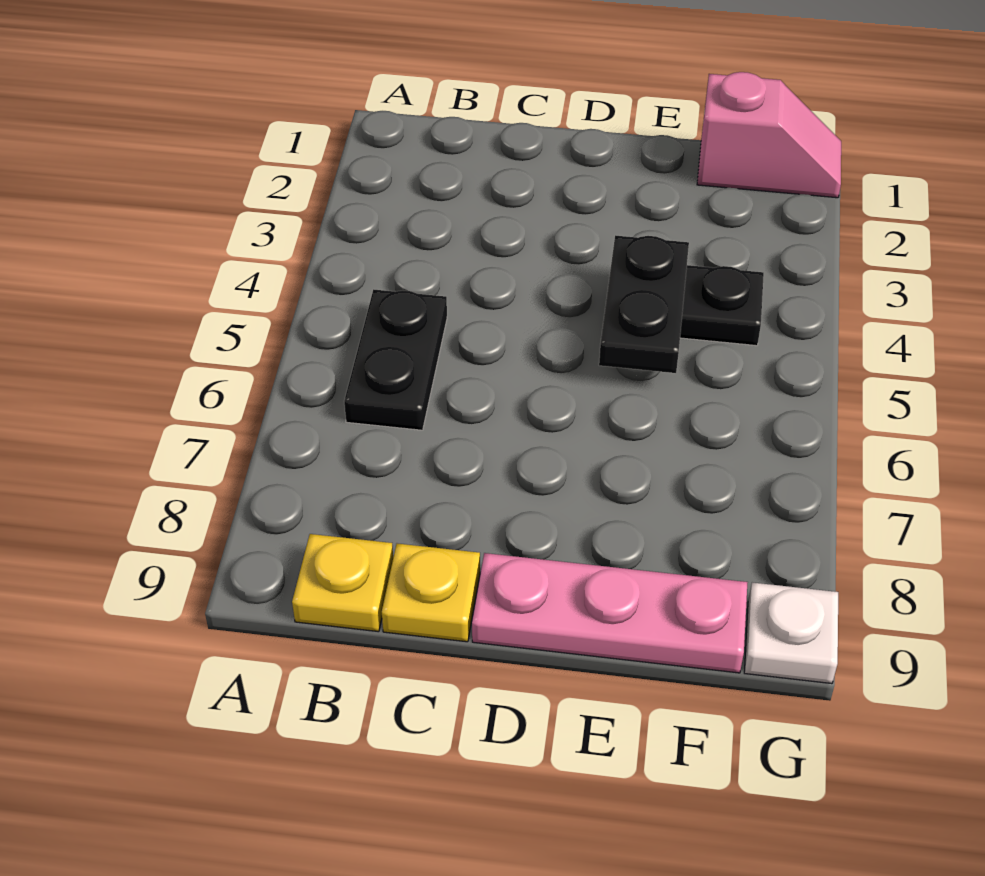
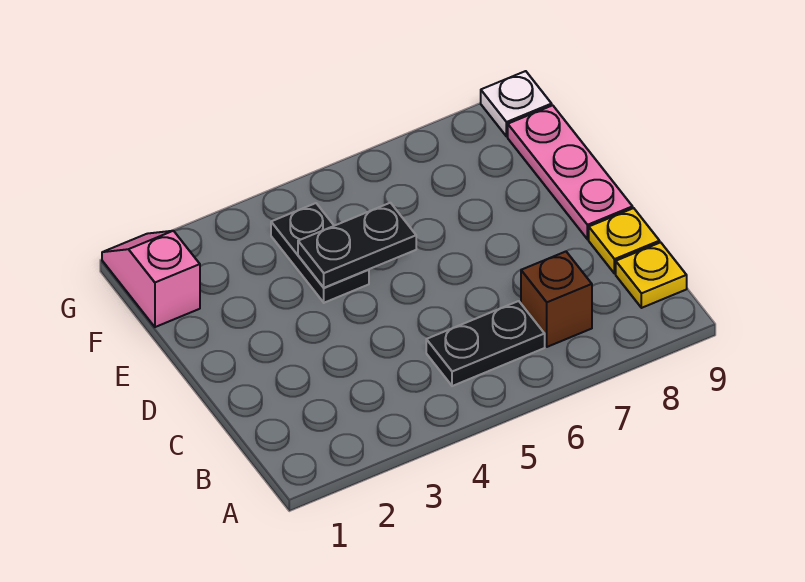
none -> brown 1x1 brick [521,252,592,347]

